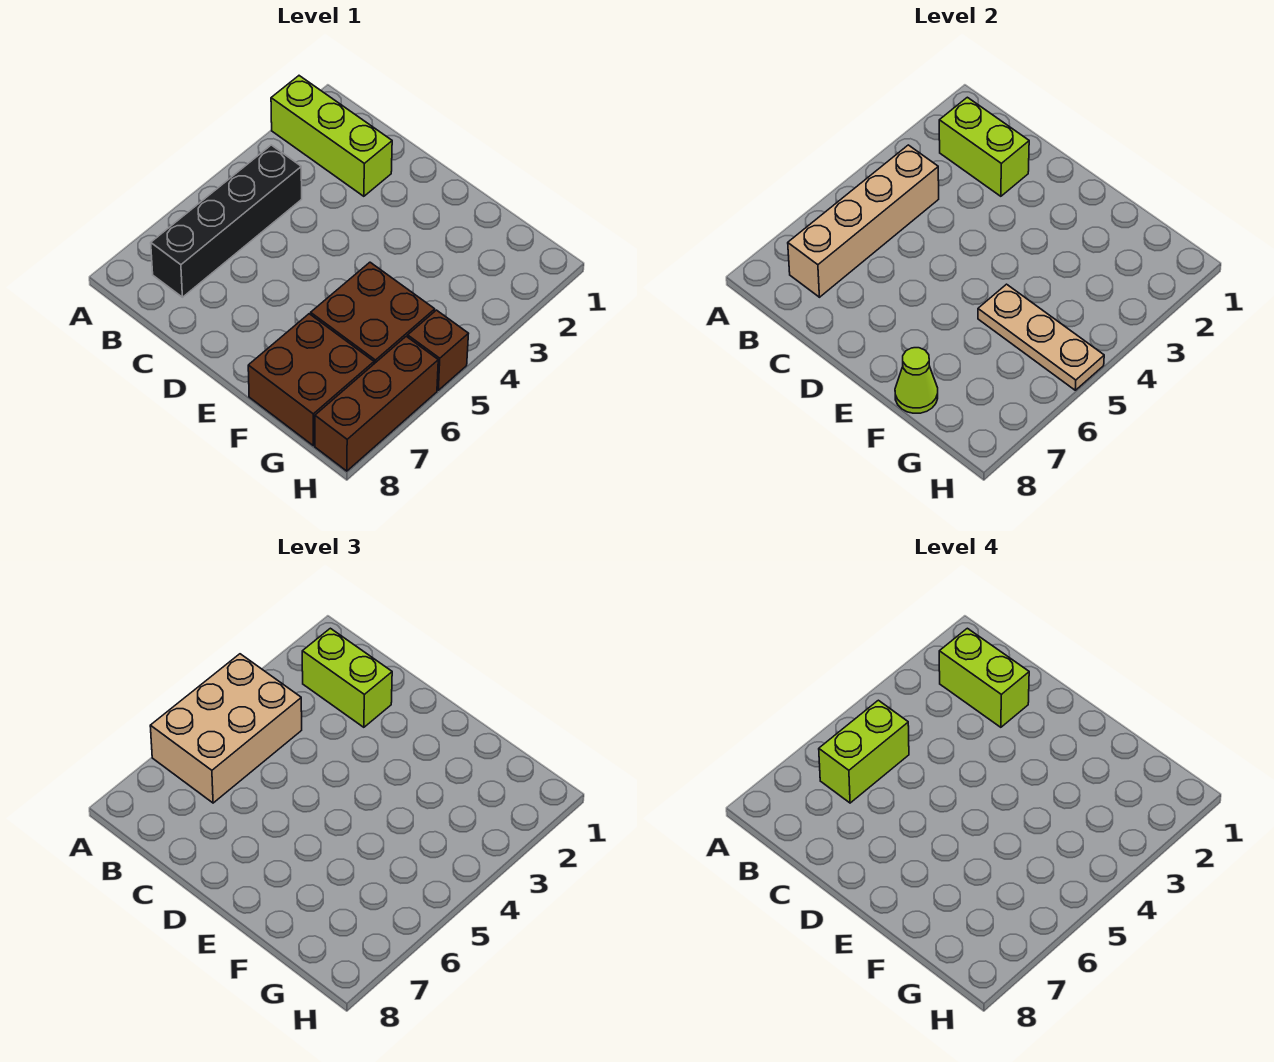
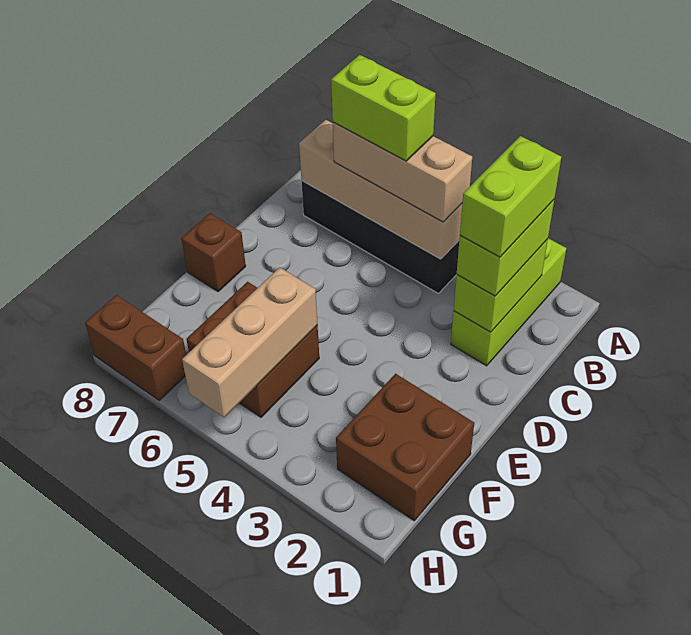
tan 2x3 brick [150,654,302,803] -> tan 1x3 brick [333,122,472,222]
tan 1x3 plate [978,284,1104,390] -> tan 1x3 brick [182,267,318,418]
brown 2x2 brick [248,314,374,446] -> brown 2x2 brick moved to [336,374,474,521]
lime 1x1 cone [895,348,938,413] -> none
brown 1x1 brick [408,310,468,390] -> brown 1x1 brick moved to [181,213,246,291]
brown 1x3 brick [315,336,438,471] -> brown 1x2 brick [85,295,186,401]

